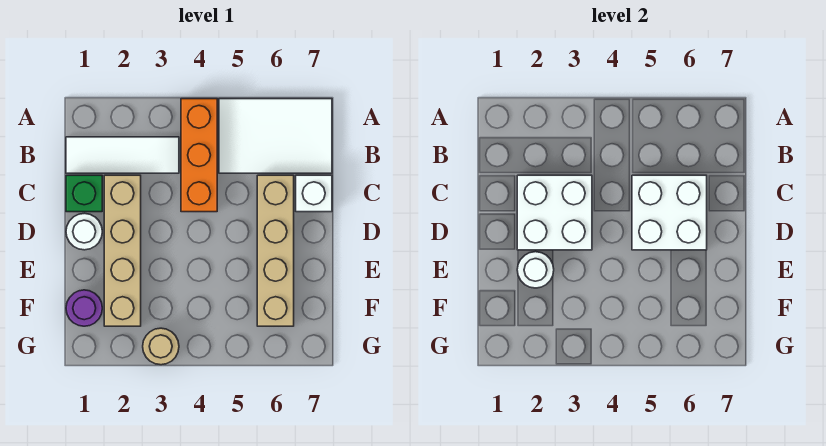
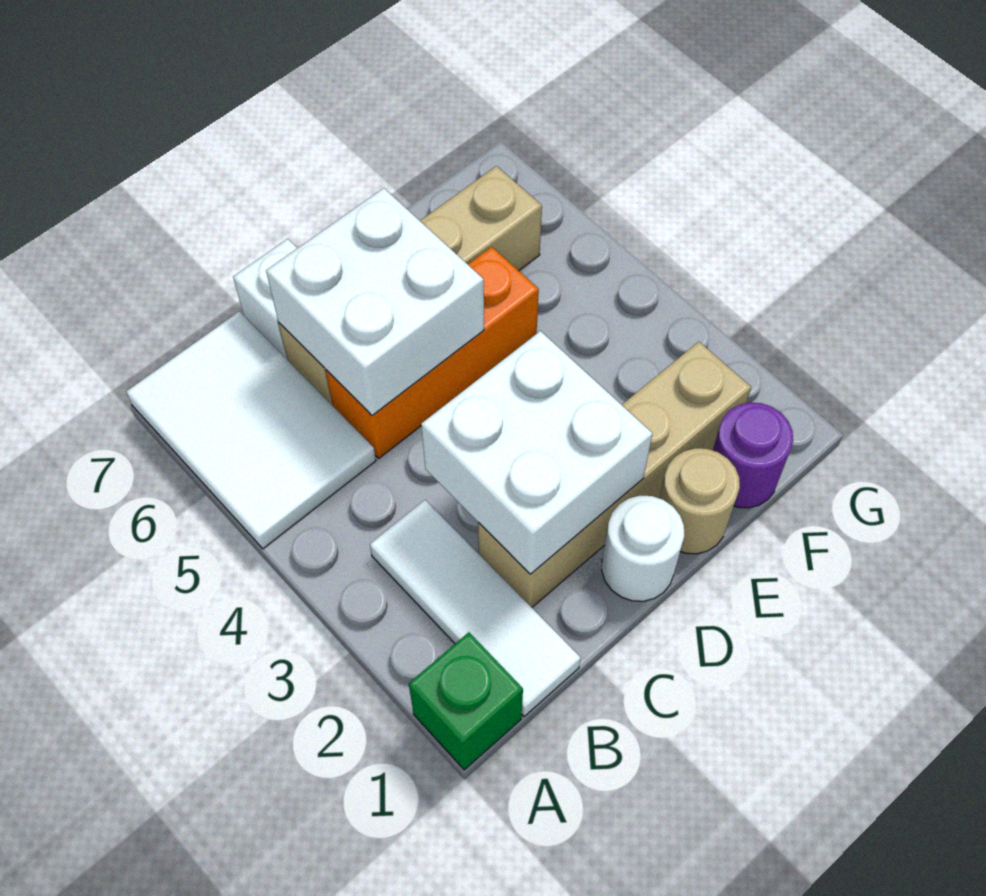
orange 1x3 brick [181,99,217,212] -> orange 1x3 brick moved to [326,247,539,458]
green 1x1 brick [66,175,102,212] -> green 1x1 brick moved to [409,632,523,770]
white 1x1 round brick [517,252,554,288] -> none
tan 1x1 round brick [143,328,179,365] -> tan 1x1 round brick moved to [659,448,740,554]

